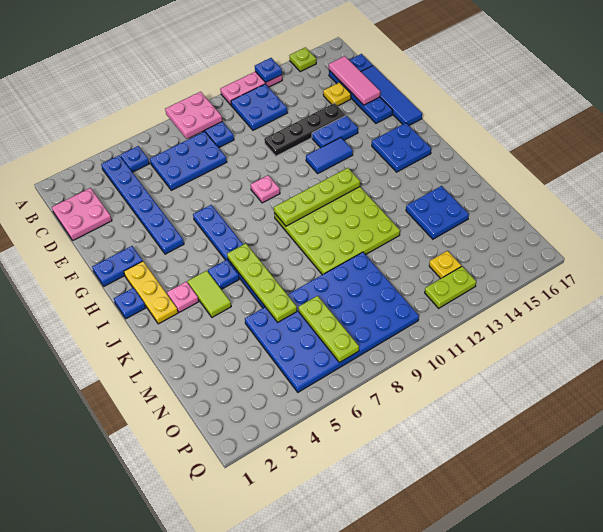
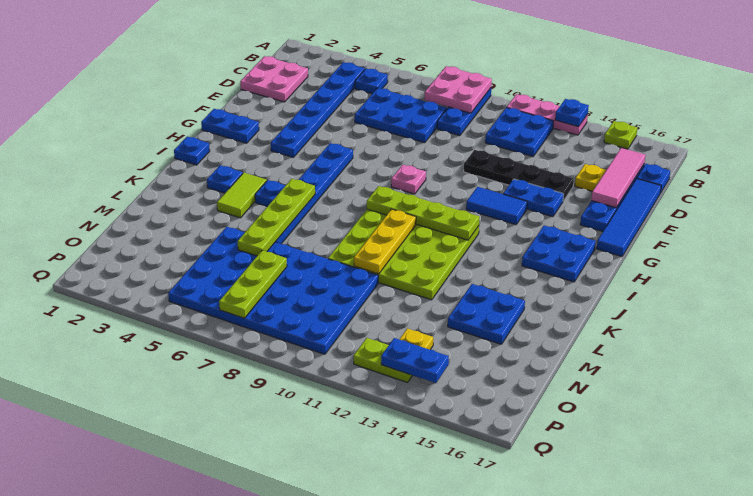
yellow 1x3 plate [124,261,178,324] -> yellow 1x3 plate moved to [354,209,416,274]
pink 1x1 plate [167,282,199,312] -> blue 1x1 plate [207,165,243,193]
none -> blue 1x2 plate [381,338,449,383]

